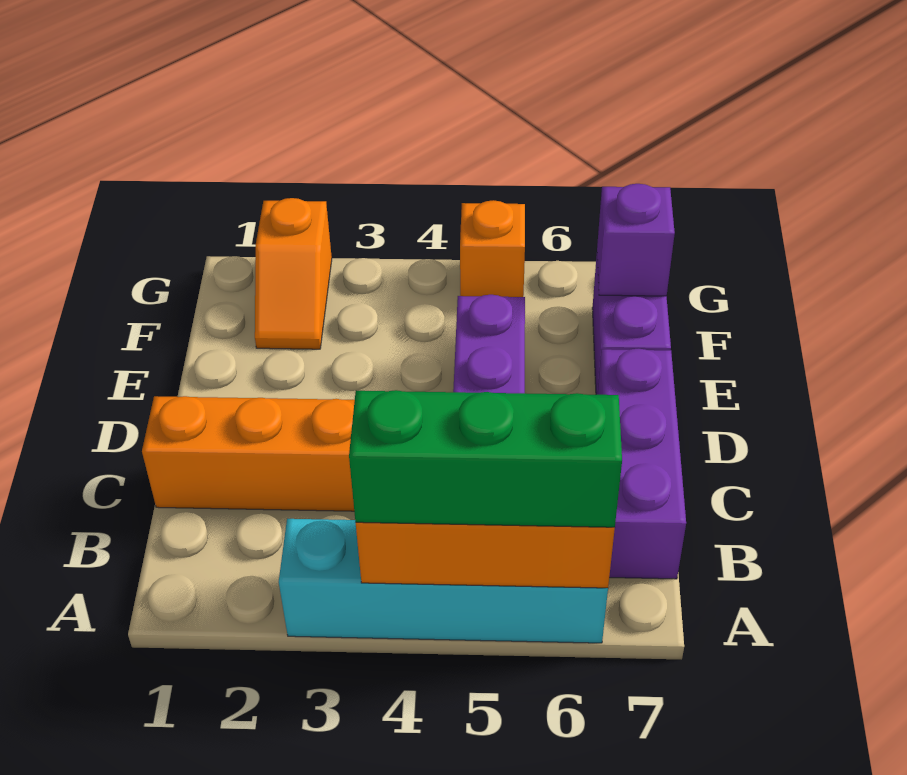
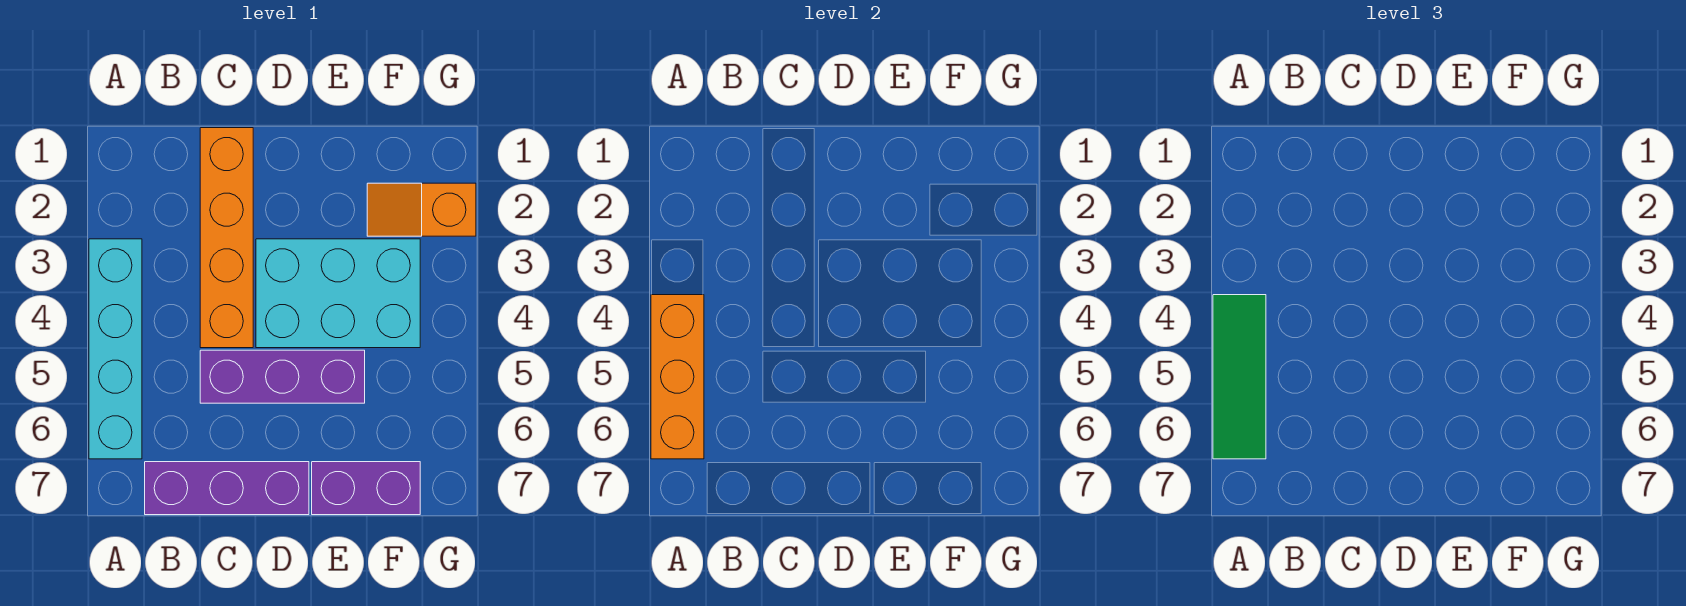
green 1x3 brick [349,390,622,527] -> green 1x3 tile [1213,295,1266,459]
none -> cyan 2x3 brick [256,239,420,348]
purple 1x1 brick [597,184,675,296] -> none
orange 1x1 brick [460,200,525,297] -> none

